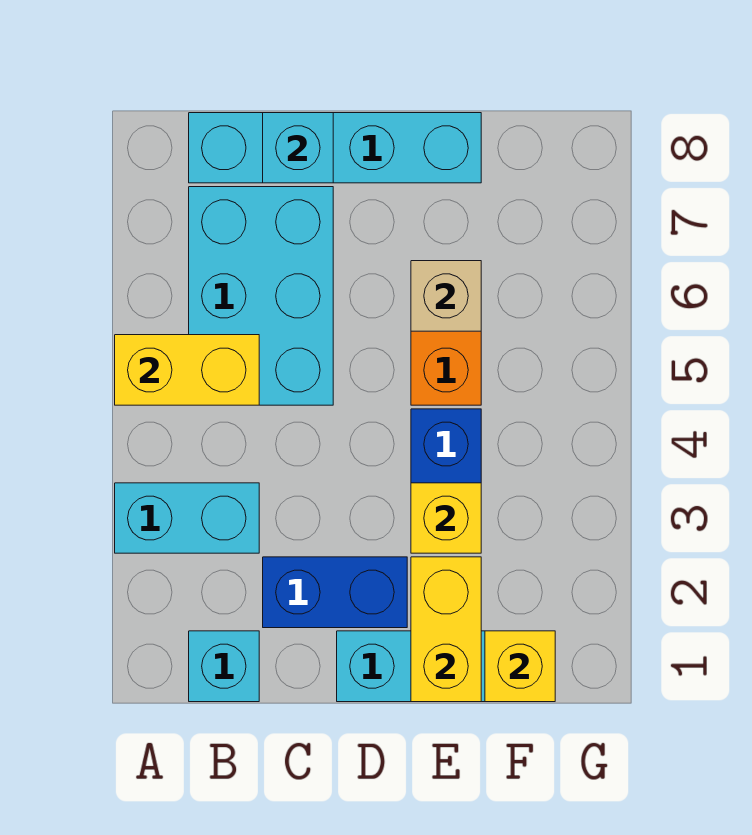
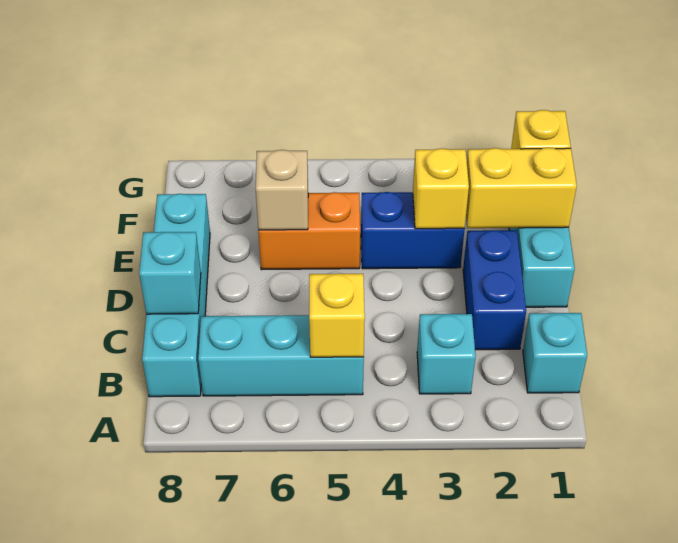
cyan 1x2 brick [115,483,259,553] -> cyan 1x1 brick [417,314,476,394]
yellow 1x2 brick [115,335,259,405] -> yellow 1x1 brick [309,274,365,357]
cyan 2x3 brick [189,187,333,405] -> cyan 1x3 brick [198,315,364,396]

